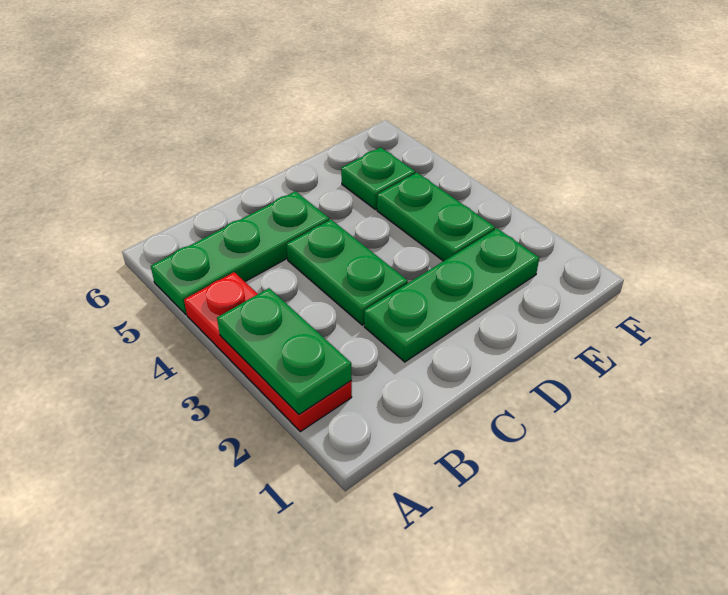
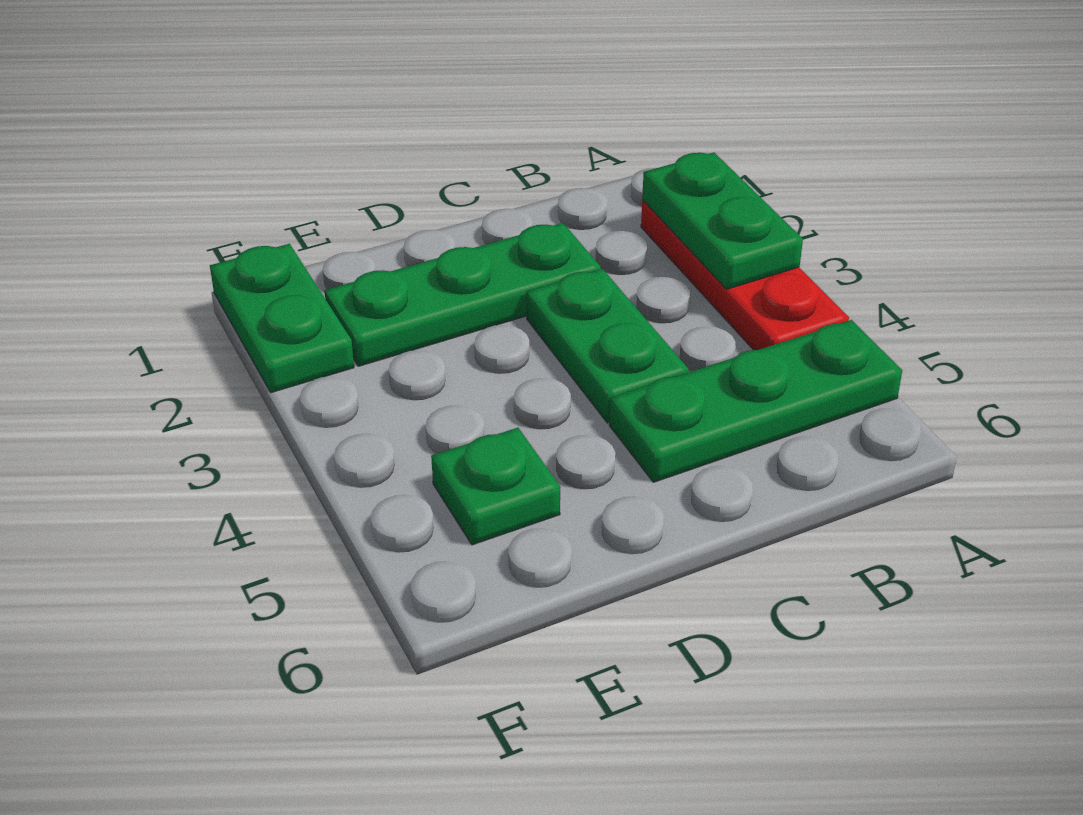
green 1x2 plate [377,173,495,261] -> green 1x2 plate moved to [210,244,354,393]

